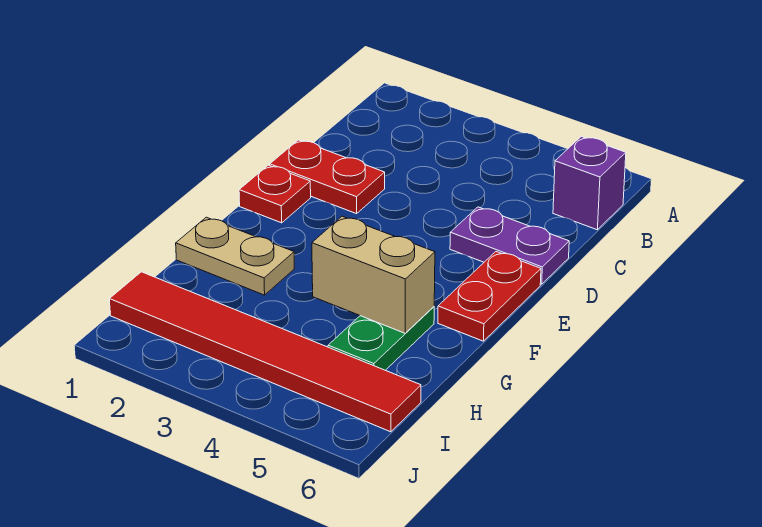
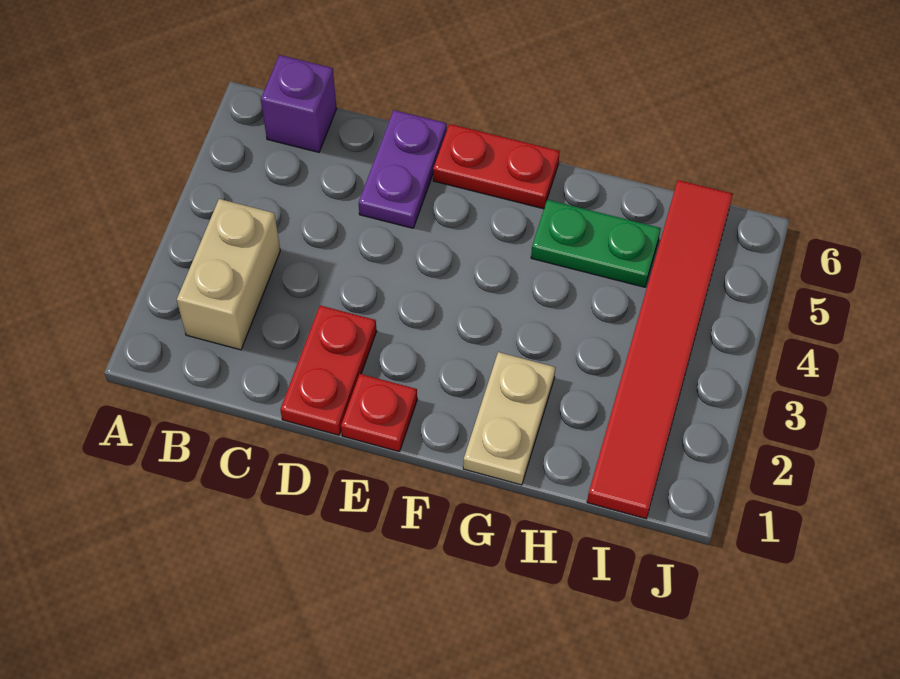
tan 1x2 brick [312,216,435,333] -> tan 1x2 brick moved to [177,199,280,350]

